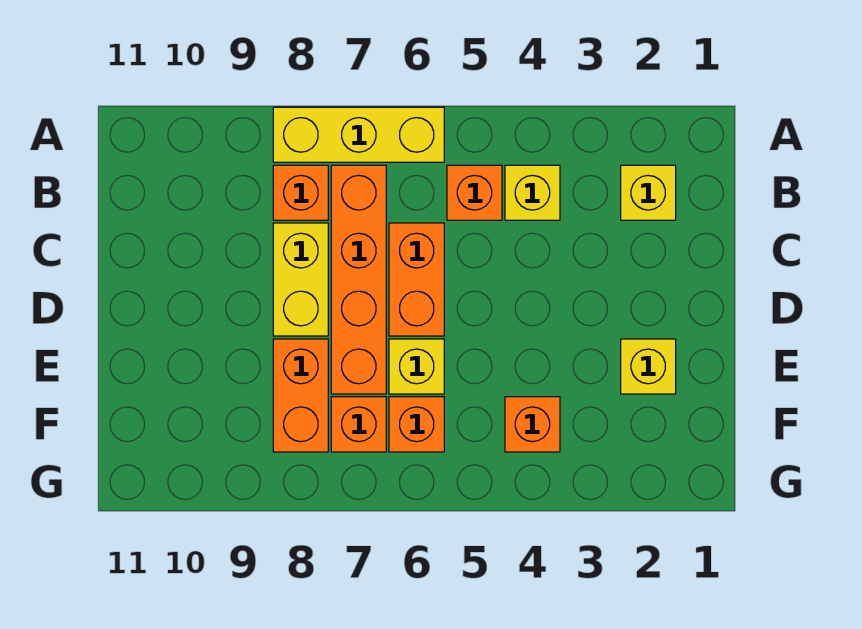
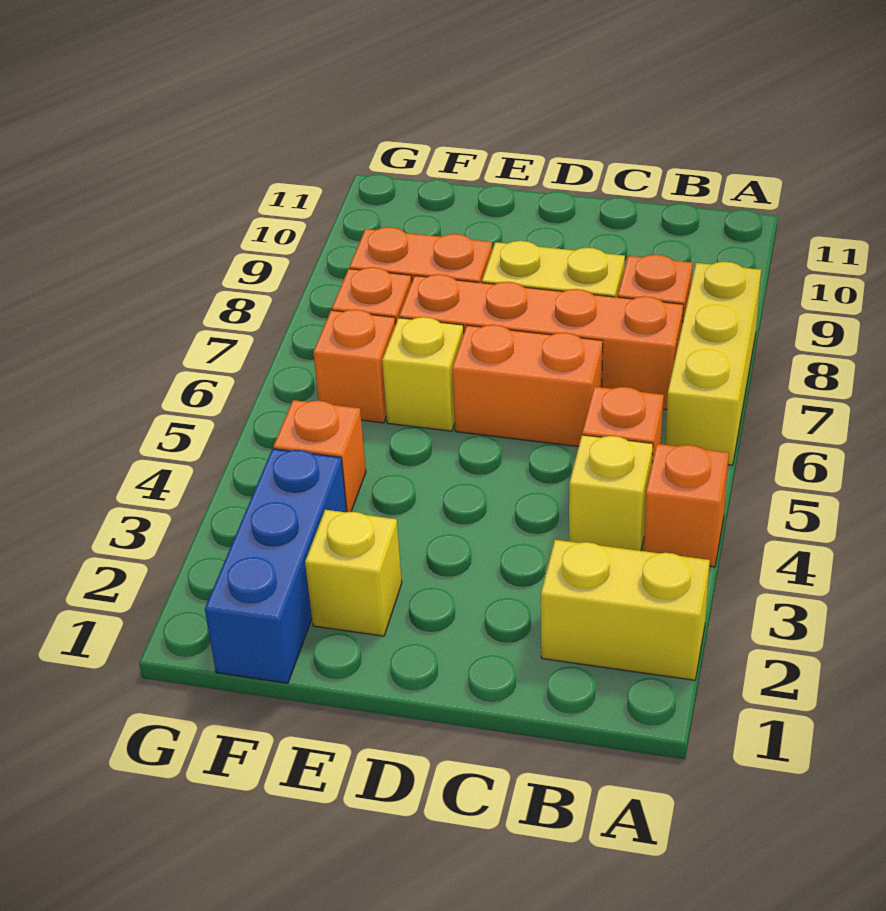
none -> orange 1x1 brick [644,444,729,567]
yellow 1x1 brick [621,165,676,220] -> yellow 1x2 brick [541,540,710,680]
none -> blue 1x3 brick [205,449,347,683]

